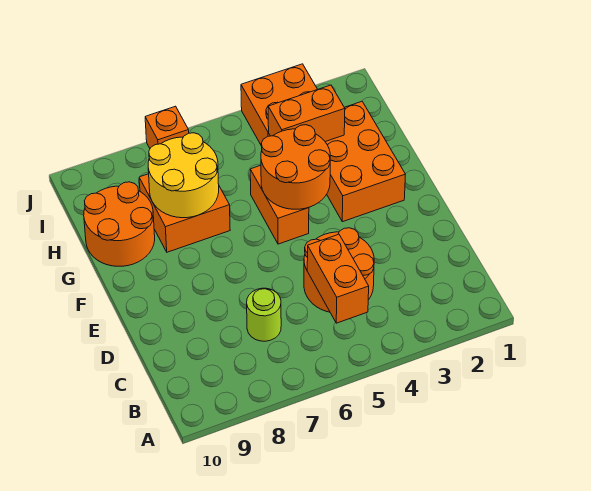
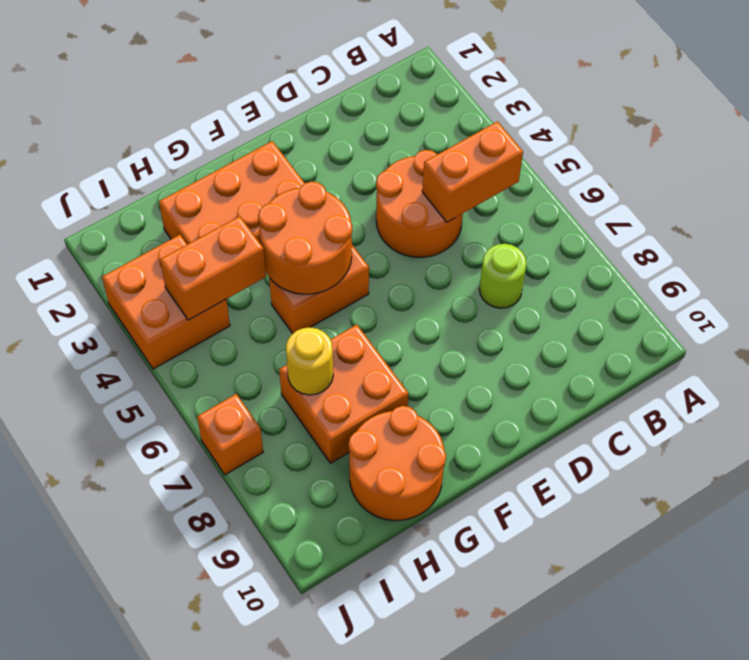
yellow 2x2 round brick [148,133,219,218] -> yellow 1x1 round brick [286,327,333,395]
orange 1x2 brick [268,85,345,142] -> orange 1x2 brick turned to [160,216,266,320]

